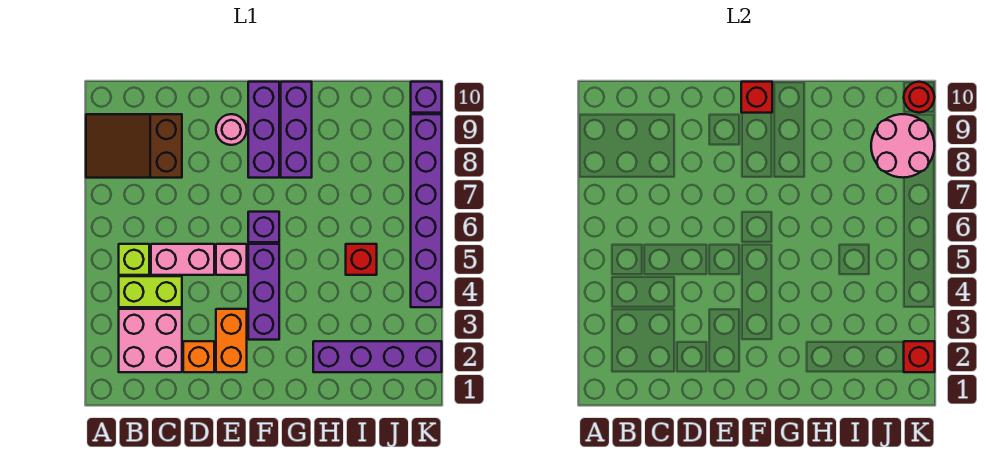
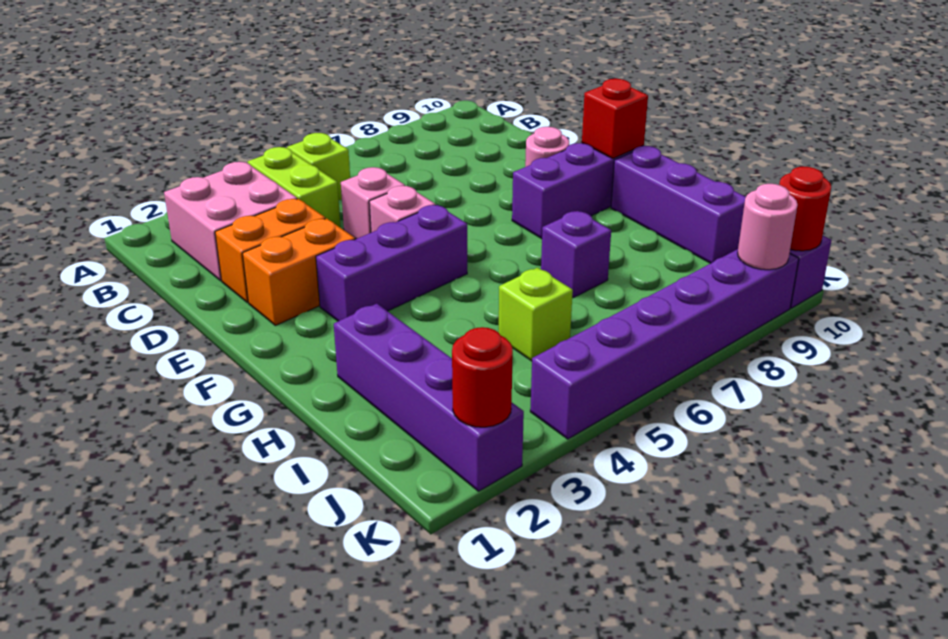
brown 2x3 slope [86,114,182,178] -> none
pink 1x2 brick [151,244,214,275] -> pink 1x1 brick [341,167,405,239]
orange 1x1 brick [183,341,214,372] -> orange 1x2 brick [215,199,325,303]
purple 1x1 brick [248,212,279,242] -> purple 1x1 brick moved to [541,211,611,298]
purple 1x3 brick [281,82,312,178] -> purple 1x3 brick turned to [611,146,746,263]
red 1x1 brick [346,244,377,275] -> lime 1x1 brick [499,268,573,361]
pink 2x2 round brick [871,114,934,178] -> pink 1x1 round brick [738,184,798,270]
red 1x1 brick [904,341,935,372] -> red 1x1 round brick [452,327,513,427]

